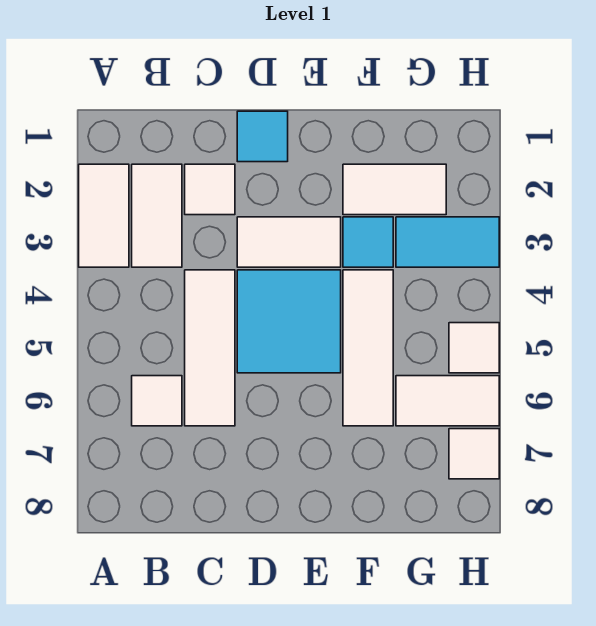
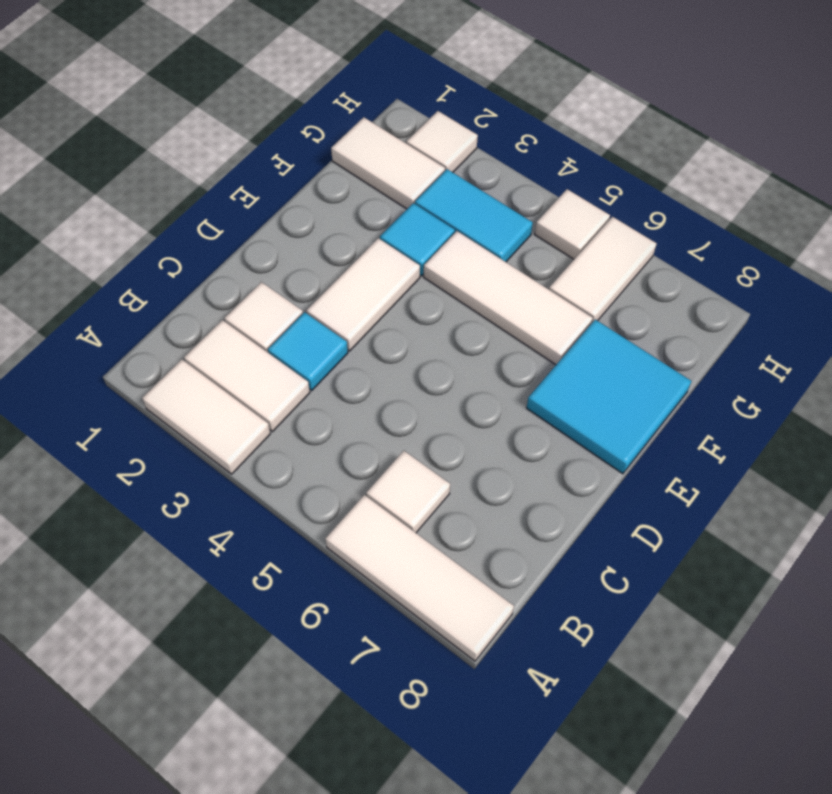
white 1x3 tile [185,270,235,426] -> white 1x3 tile moved to [325,495,514,661]
cyan 1x1 tile [237,111,288,162] -> cyan 1x1 tile moved to [268,312,348,391]
cyan 2x2 tile [237,270,341,373] -> cyan 2x2 tile moved to [527,319,691,474]
white 1x2 tile [343,164,446,215] -> white 1x2 tile turned to [331,117,445,209]
cyan 1x2 tile [396,217,499,267] -> cyan 1x2 tile turned to [415,169,533,262]
white 1x1 tile [449,429,499,479] -> white 1x1 tile moved to [406,111,478,172]

